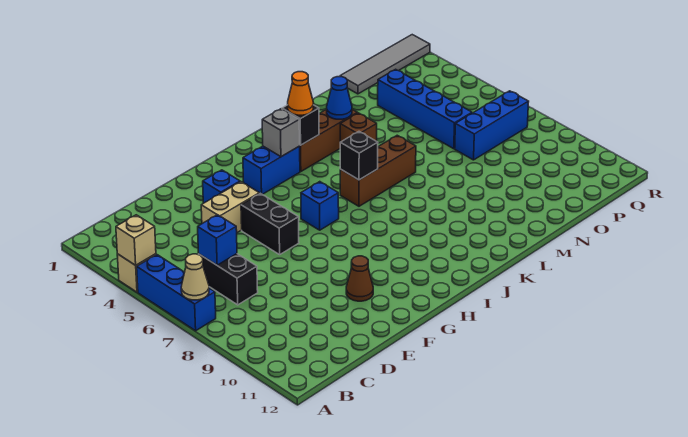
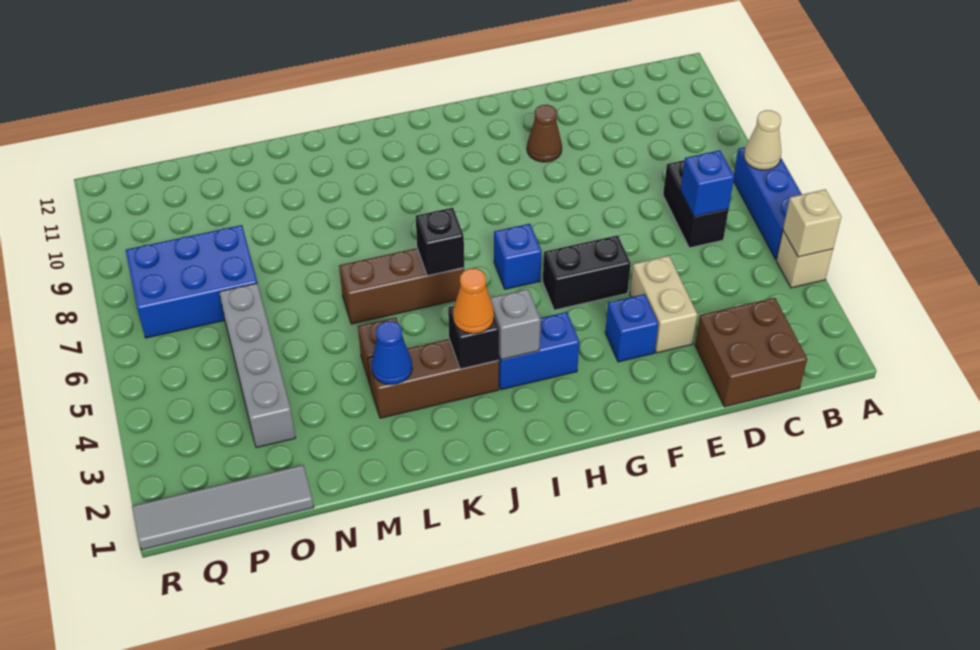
none -> brown 2x2 brick [695,298,807,407]
tan 1x2 brick [201,182,259,233] -> tan 1x2 brick turned to [630,256,697,353]
black 1x2 brick [241,193,299,255] -> black 1x2 brick turned to [543,235,631,310]
blue 1x4 brick [378,69,472,149] -> grey 1x4 brick [219,283,296,448]
blue 1x3 brick [455,91,529,160] -> blue 2x3 brick [126,225,257,338]

